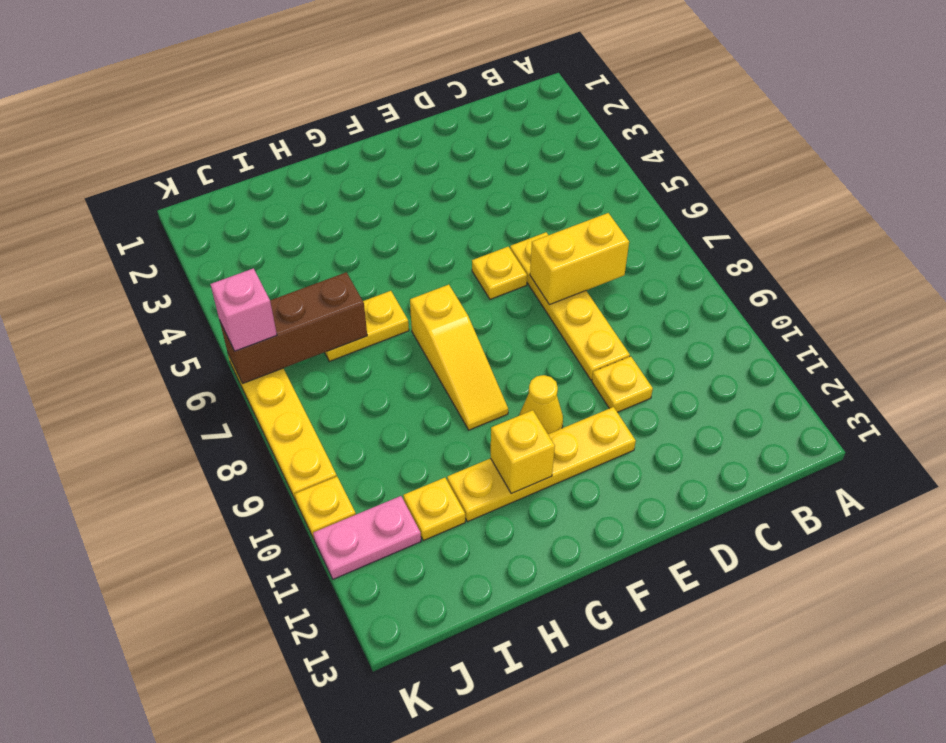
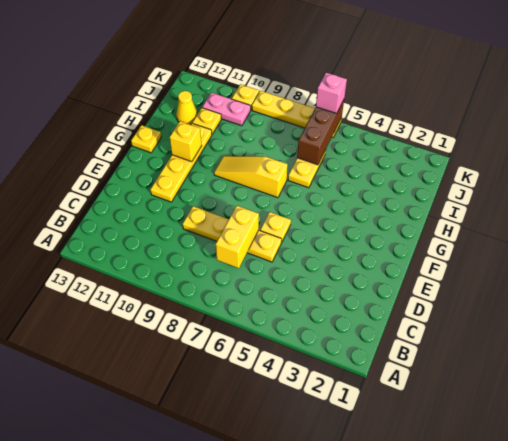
yellow 1x1 plate [592,356,653,412] -> yellow 1x1 plate moved to [131,125,161,153]
yellow 1x1 cone [519,375,563,434] -> yellow 1x1 cone moved to [176,91,197,125]
pink 1x2 plate [313,496,421,579] -> pink 1x2 plate turned to [202,93,251,126]

